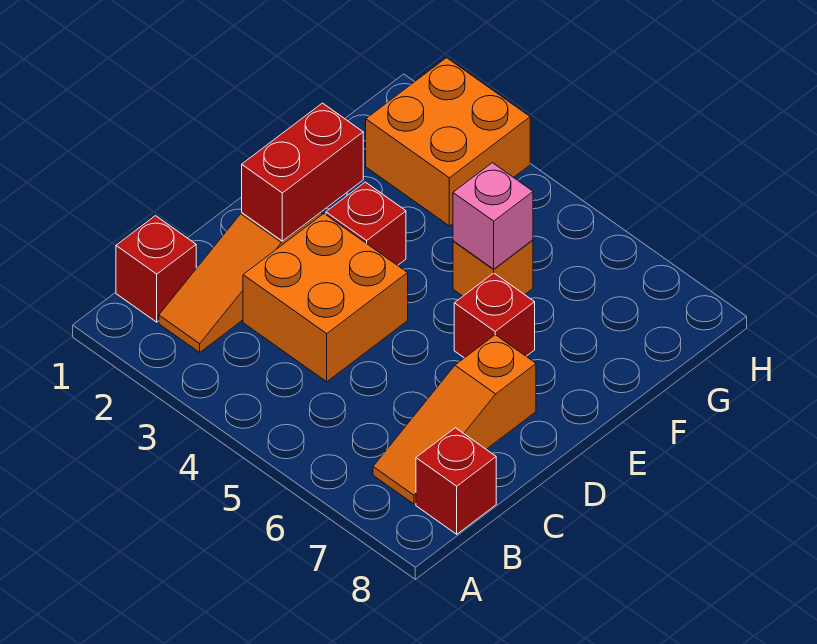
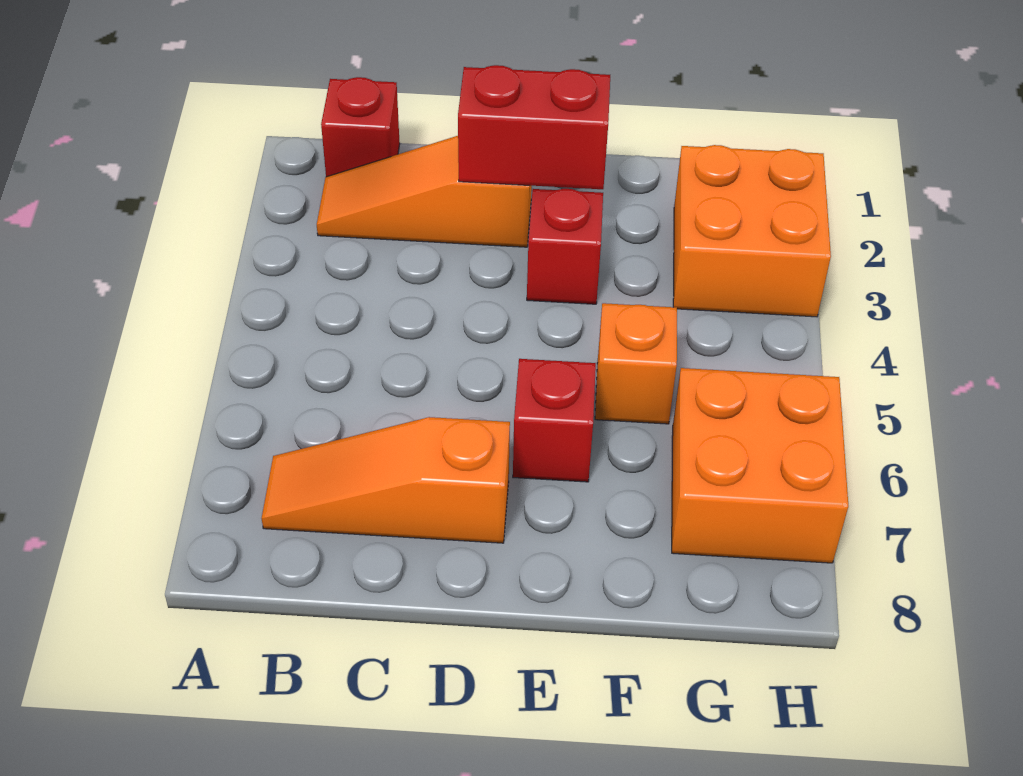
red 1x1 brick [416,428,496,534] -> none
orange 2x2 brick [243,214,408,382] -> orange 2x2 brick moved to [672,368,848,563]
pink 1x1 brick [453,163,533,269] -> none

